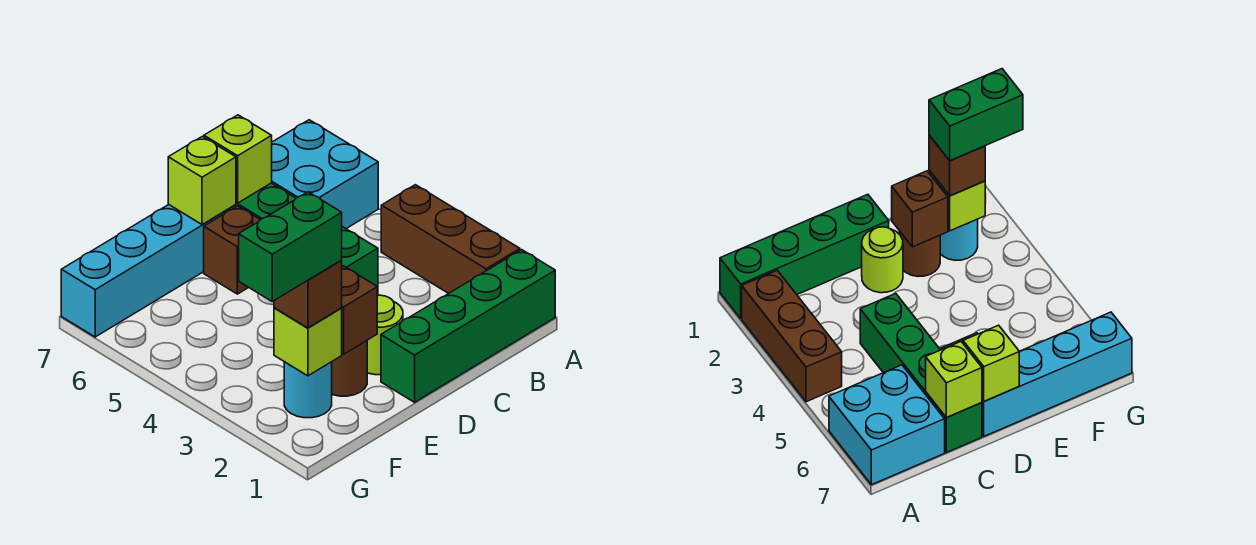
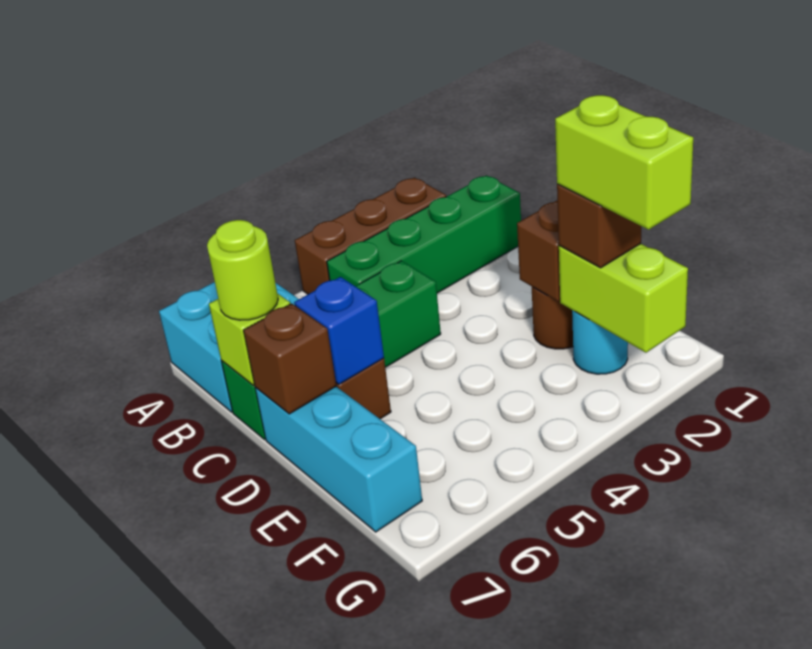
green 1x4 brick [381,250,555,402] -> green 1x4 brick turned to [327,175,521,293]
lime 1x1 round brick [367,295,403,375] -> lime 1x1 round brick moved to [207,220,278,320]
none -> blue 1x1 brick [294,277,384,385]
cyan 1x4 brick [61,204,236,337] -> cyan 1x3 brick [255,387,422,532]
lime 1x1 brick [168,136,236,225] -> brown 1x1 brick [244,304,336,414]
lime 1x1 brick [274,308,342,376] -> lime 1x2 brick [559,244,688,353]
green 1x2 brick [239,192,342,301] -> lime 1x2 brick [555,95,693,230]

